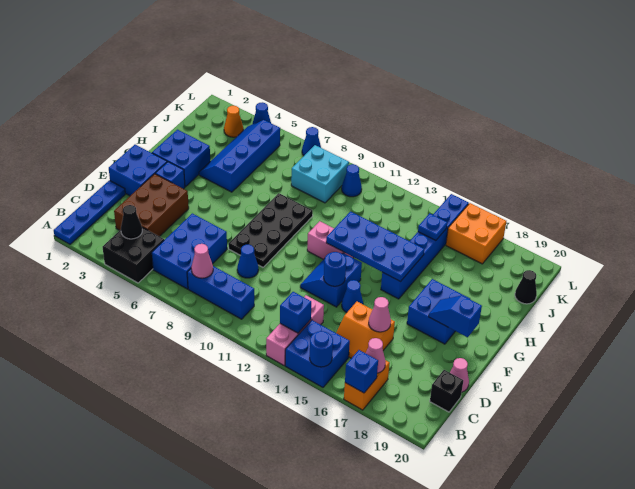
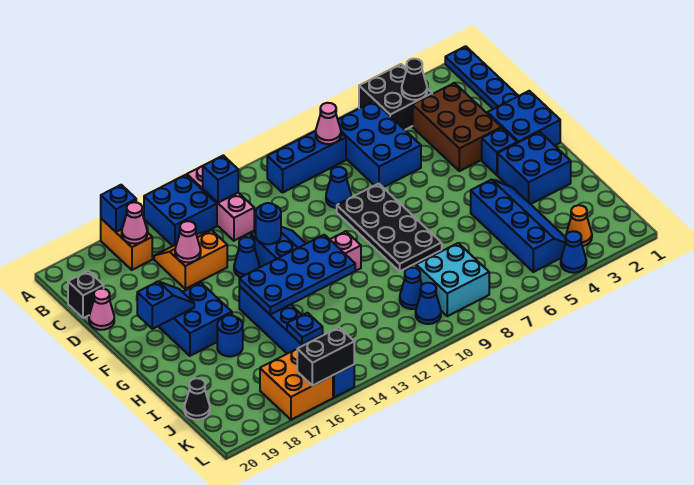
blue 1x1 round brick [310,331,333,367] -> blue 1x1 round brick moved to [217,315,243,356]
blue 1x1 cone [302,127,321,156] -> blue 1x1 cone moved to [400,268,422,309]
none -> black 1x2 brick [297,327,354,386]

